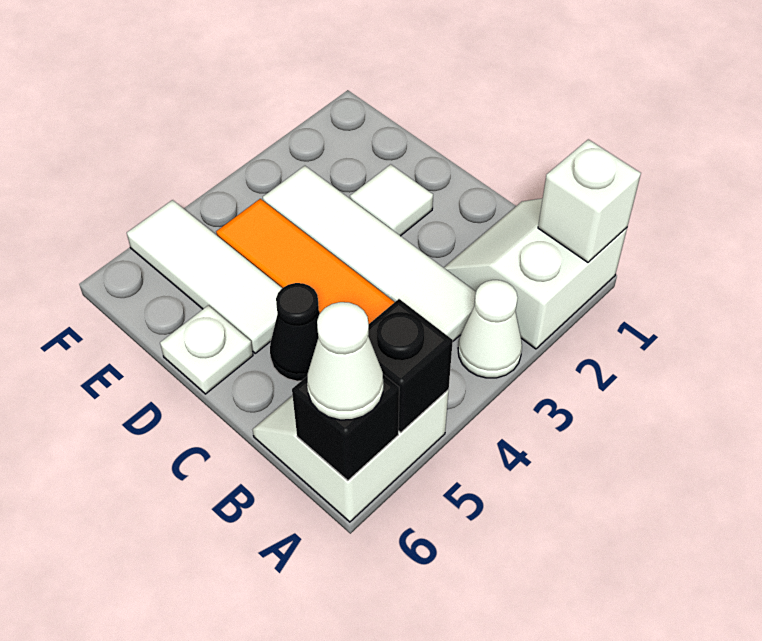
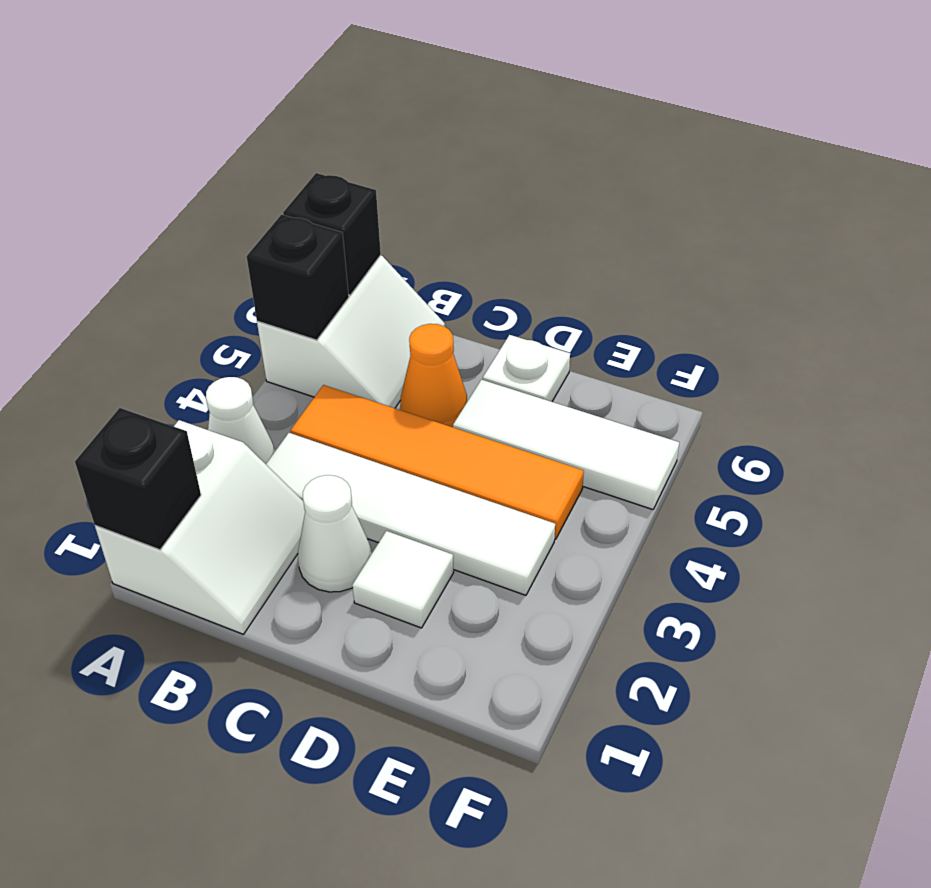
white 1x1 brick [538,139,641,262] -> black 1x1 brick [75,408,201,550]
white 1x1 cone [307,302,383,420] -> white 1x1 cone moved to [298,475,371,592]
black 1x1 cone [270,283,320,381] -> orange 1x1 cone [401,324,467,427]

